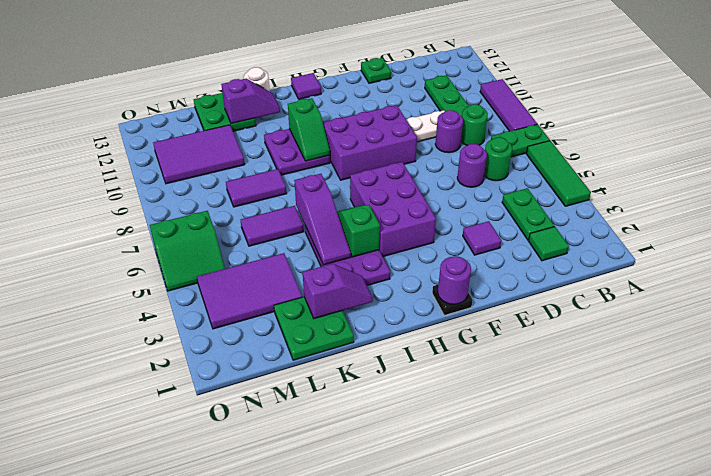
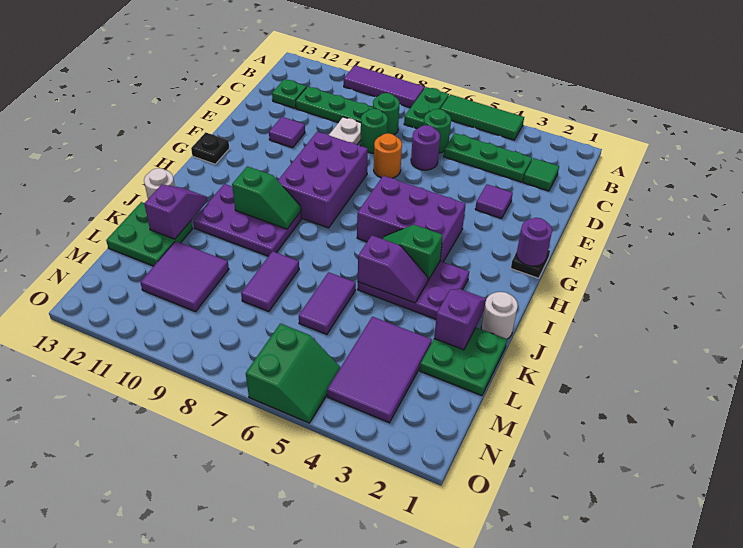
green 1x2 plate [502,188,554,240] -> green 1x3 plate [444,133,532,182]
purple 1x1 round brick [435,110,463,153] -> green 1x1 round brick [361,109,388,153]
none -> orange 1x1 round brick [374,133,402,178]
green 1x1 plate [361,58,391,83] -> green 1x1 plate moved to [272,79,306,108]
none -> black 1x1 plate [191,132,229,164]
purple 1x1 tile [291,73,321,99] -> purple 1x1 tile moved to [269,117,305,148]
purple 2x2 plate [264,129,330,175] -> purple 2x3 plate [193,184,301,256]
none -> white 1x1 round brick [481,292,518,339]
purple 1x3 slope [294,174,351,265] -> purple 1x2 slope [358,236,428,303]
purple 2x3 tile [153,125,245,184] -> purple 2x2 tile [140,241,229,312]

